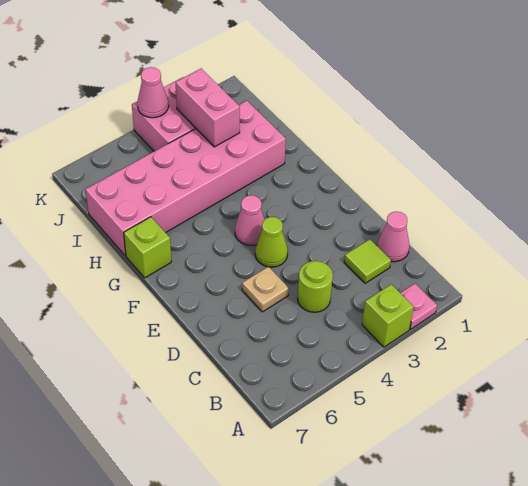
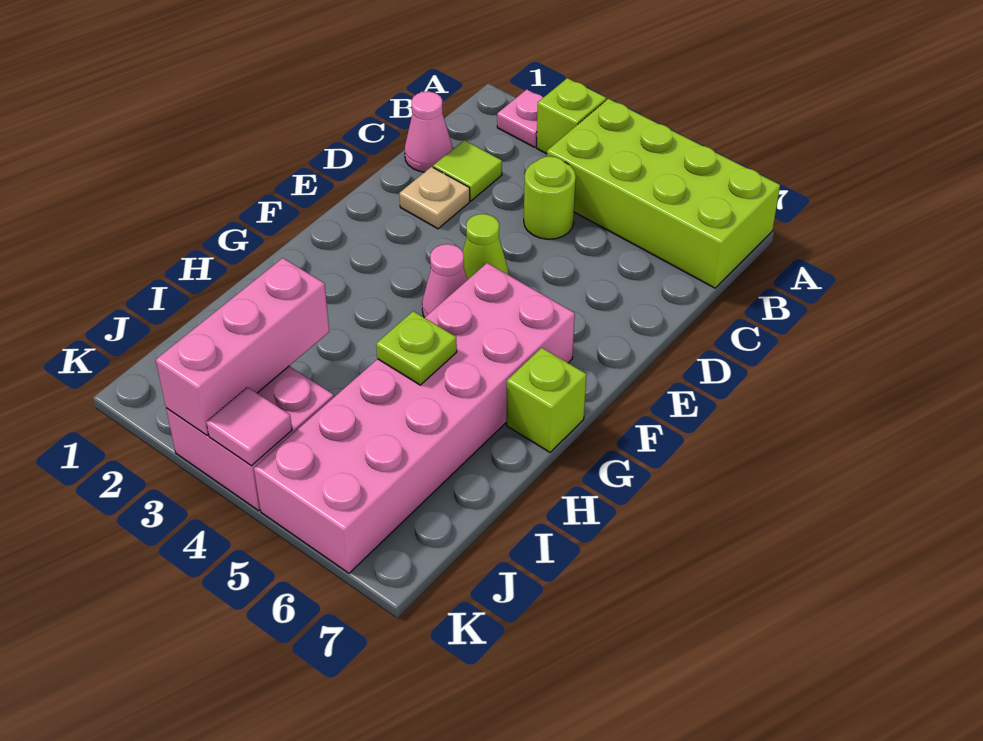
none -> lime 2x4 brick [547,99,780,288]
tan 1x1 plate [242,267,289,312] -> tan 1x1 plate moved to [400,167,470,229]
pink 2x6 brick [85,101,286,256] -> pink 2x6 brick turned to [254,263,575,573]
none -> lime 1x1 plate [376,311,457,385]
pink 1x2 brick [176,69,240,147] -> pink 1x3 brick [156,258,329,435]
pink 1x1 cone [137,67,169,118] -> pink 1x1 tile [206,387,292,466]

